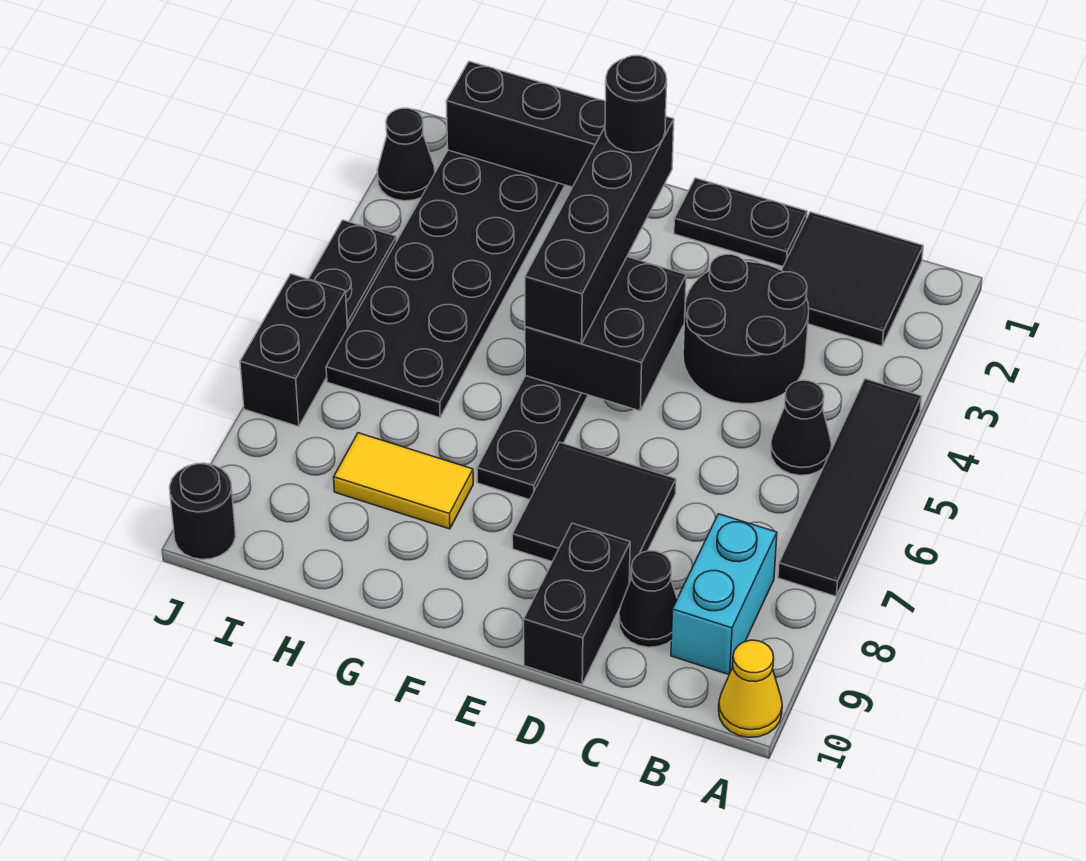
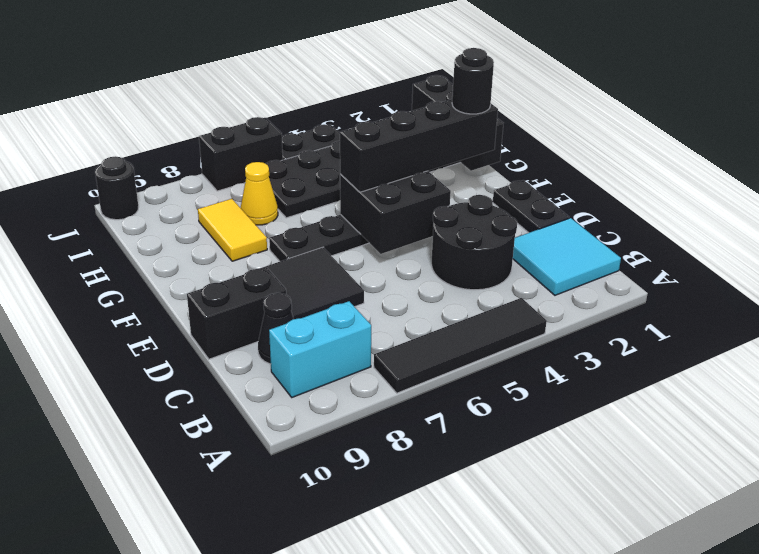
yellow 1x1 cone [719,640,782,737] -> yellow 1x1 cone moved to [241,162,278,225]
black 2x2 tile [781,212,923,346] -> cyan 2x2 tile [513,218,621,295]
black 1x1 cone [770,380,832,475] -> none
black 1x1 cone [377,108,435,201] -> none

